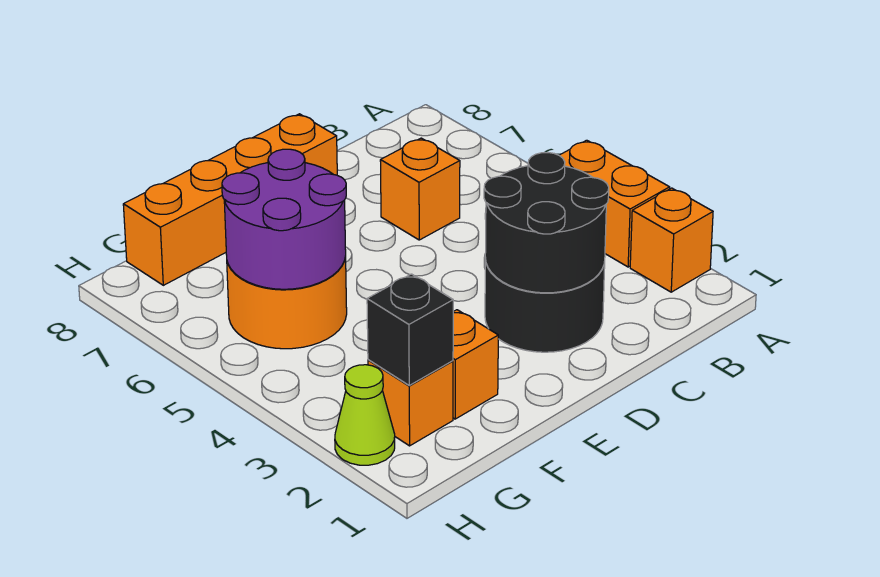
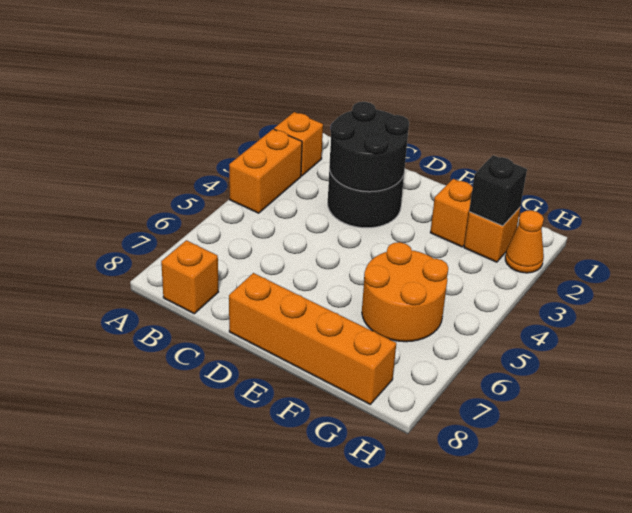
orange 1x1 brick [380,138,460,240] -> orange 1x1 brick moved to [161,240,218,314]
purple 2x2 round brick [222,149,346,289] -> none
lime 1x1 cone [335,365,395,465] -> orange 1x1 cone [505,210,544,273]

